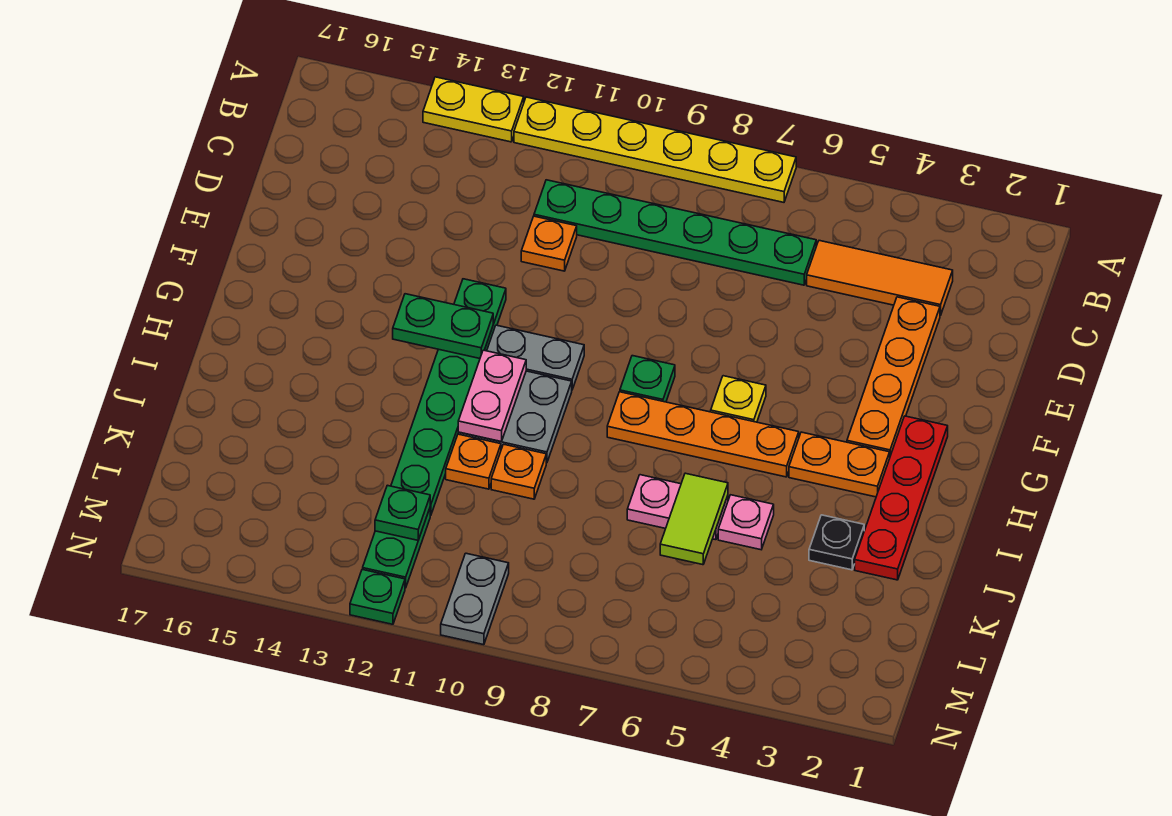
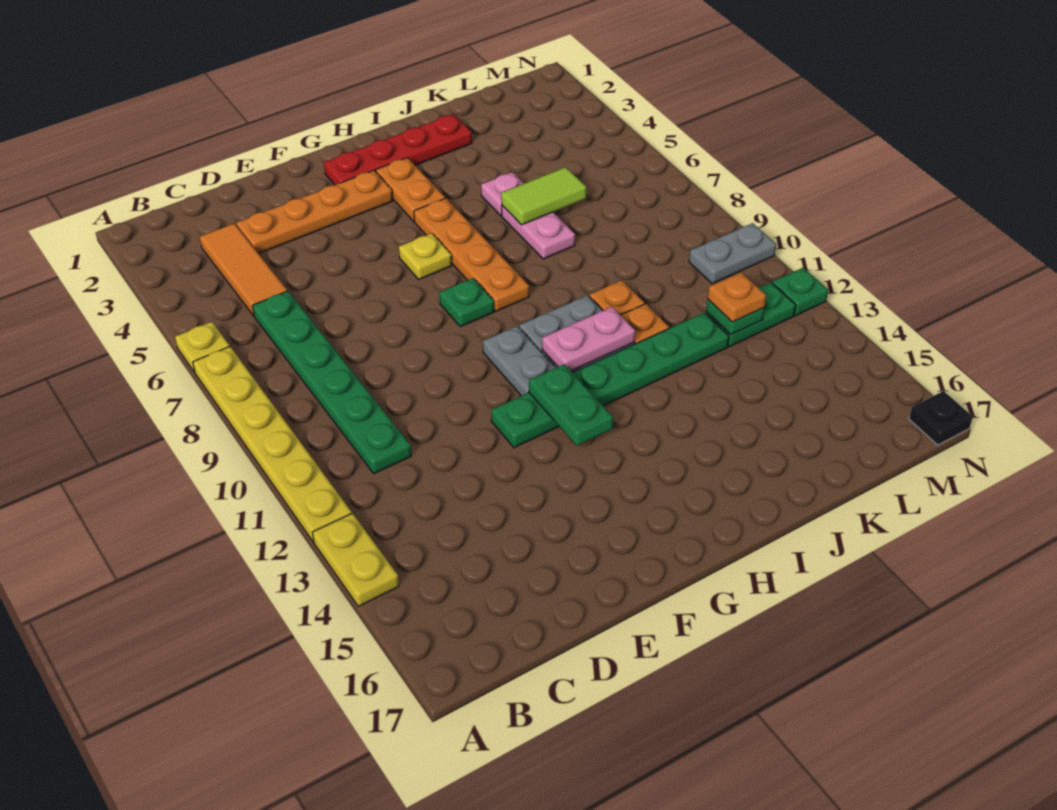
none -> yellow 1x1 plate [175,322,230,372]
orange 1x1 plate [521,216,577,271] -> orange 1x1 plate moved to [708,272,766,322]
black 1x1 plate [809,515,864,570] -> black 1x1 plate moved to [909,391,973,445]

